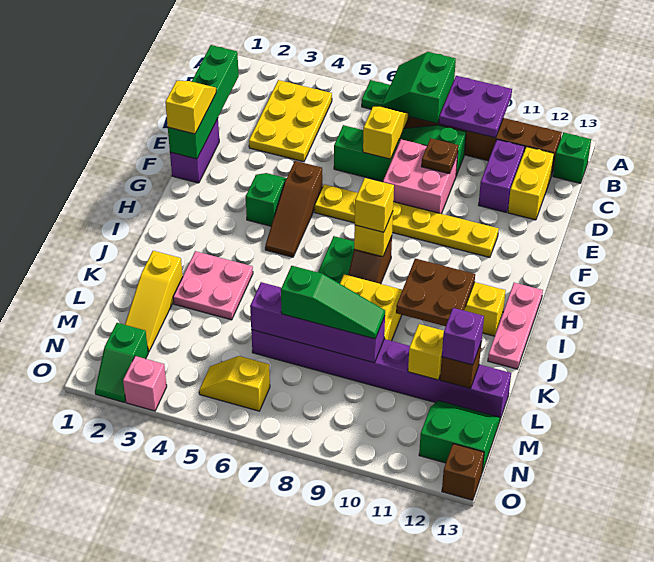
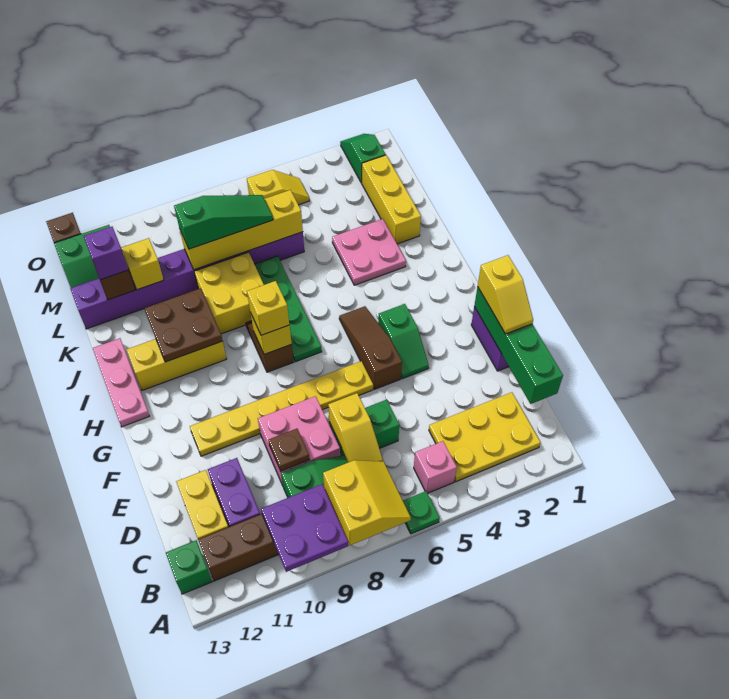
green 2x2 slope [382,52,456,124] -> yellow 2x2 slope [323,460,411,545]
yellow 2x3 plate [249,80,332,162] -> yellow 2x3 plate turned to [429,392,541,482]
yellow 1x3 slope [125,251,183,352] -> yellow 1x3 brick [362,155,421,244]
purple 1x4 brick [250,282,385,363] -> yellow 1x4 brick [180,190,303,270]
green 1x3 slope [281,266,385,339] -> green 1x3 slope turned to [174,195,273,249]
pink 1x1 brick [123,356,167,411] -> pink 1x1 brick moved to [414,441,457,493]

